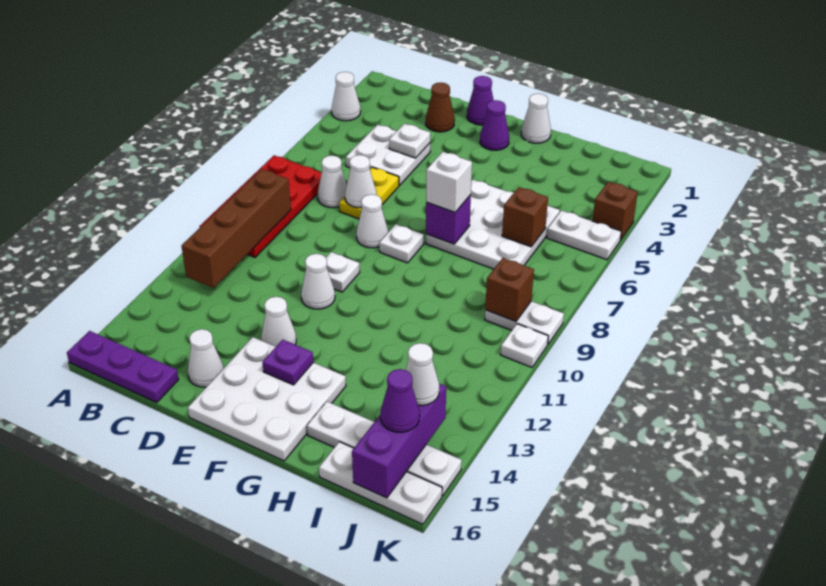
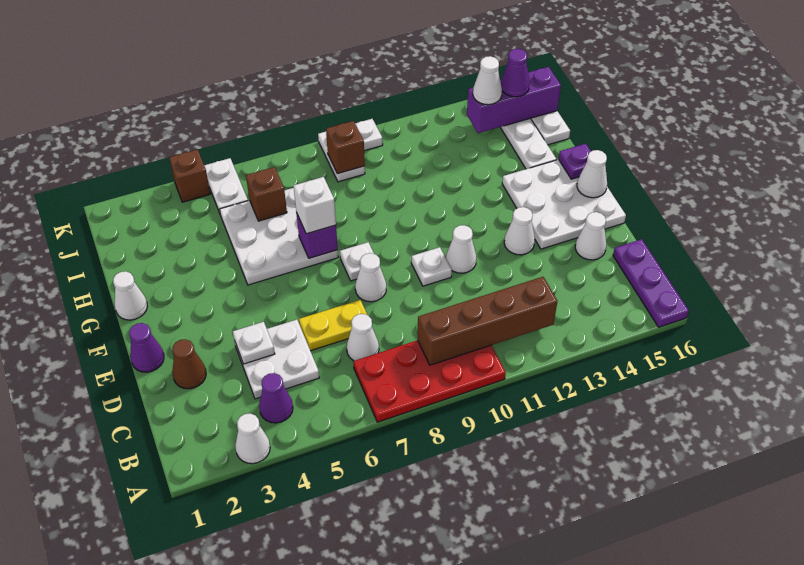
white 1x1 cone [345,155,376,208] -> white 1x1 cone moved to [577,150,607,198]
purple 1x1 cone [480,100,509,150] -> purple 1x1 cone moved to [259,373,293,423]
purple 1x1 plate [262,340,313,385] -> purple 1x1 plate moved to [559,144,591,179]

